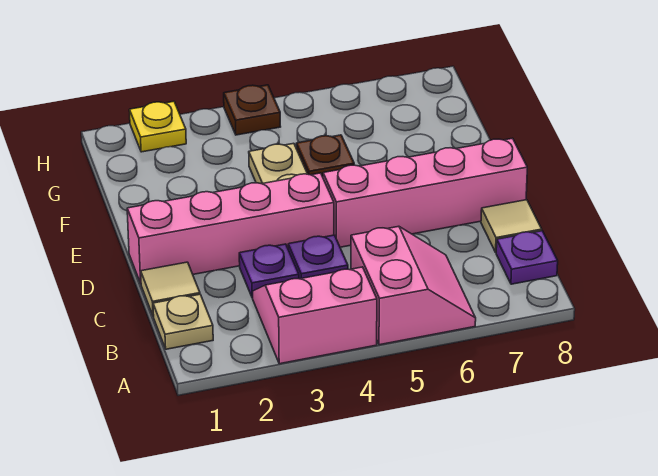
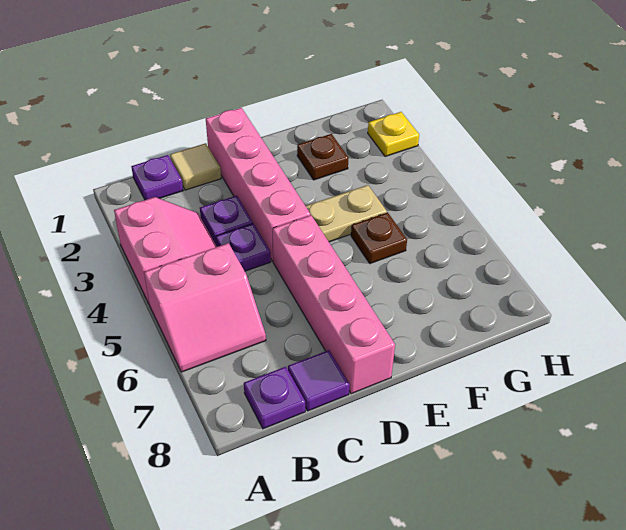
tan 1x1 plate [153,294,213,349] -> purple 1x1 plate [131,155,183,200]
tan 1x1 tile [481,200,542,252] -> purple 1x1 tile [288,350,350,411]
brown 1x1 plate [224,85,281,135] -> brown 1x1 plate moved to [297,134,349,180]

